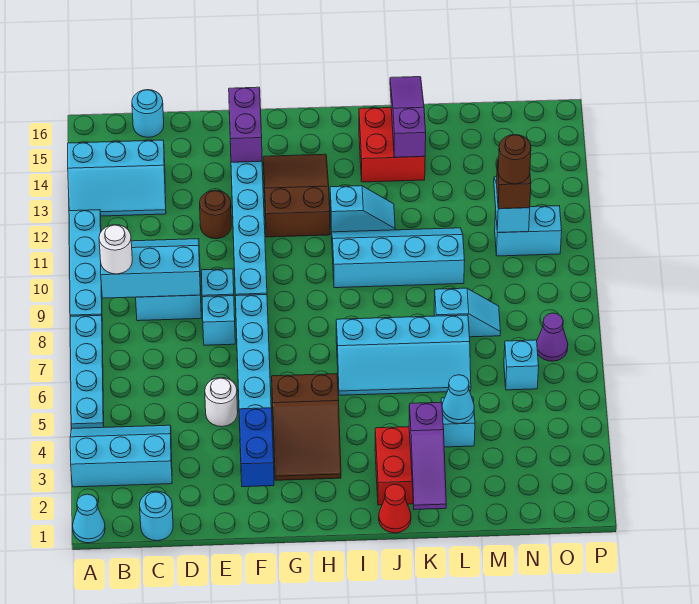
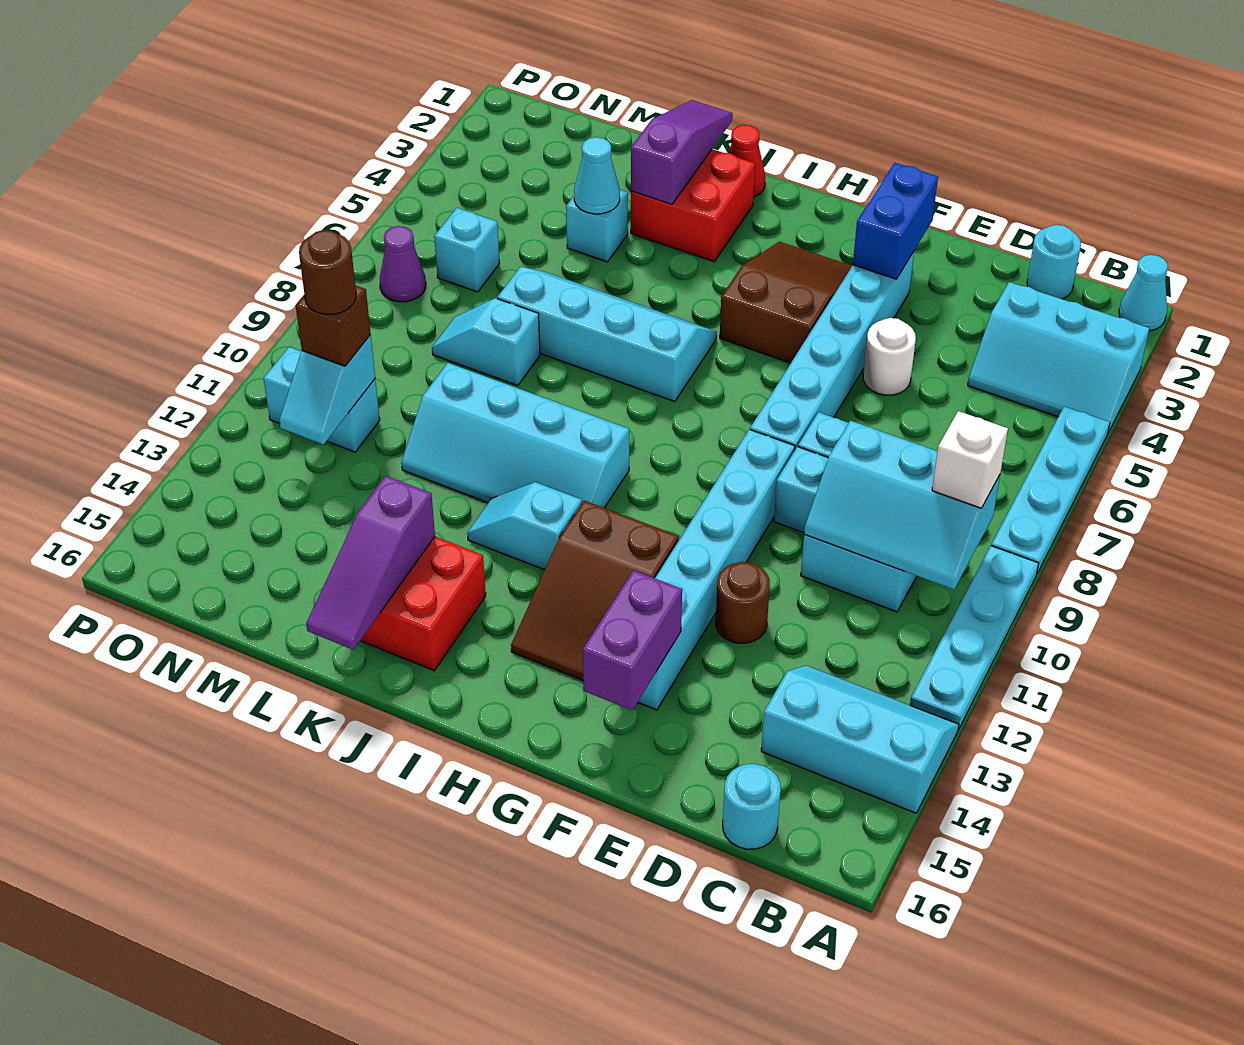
white 1x1 round brick [99,225,132,274] -> white 1x1 brick [932,411,1008,508]

